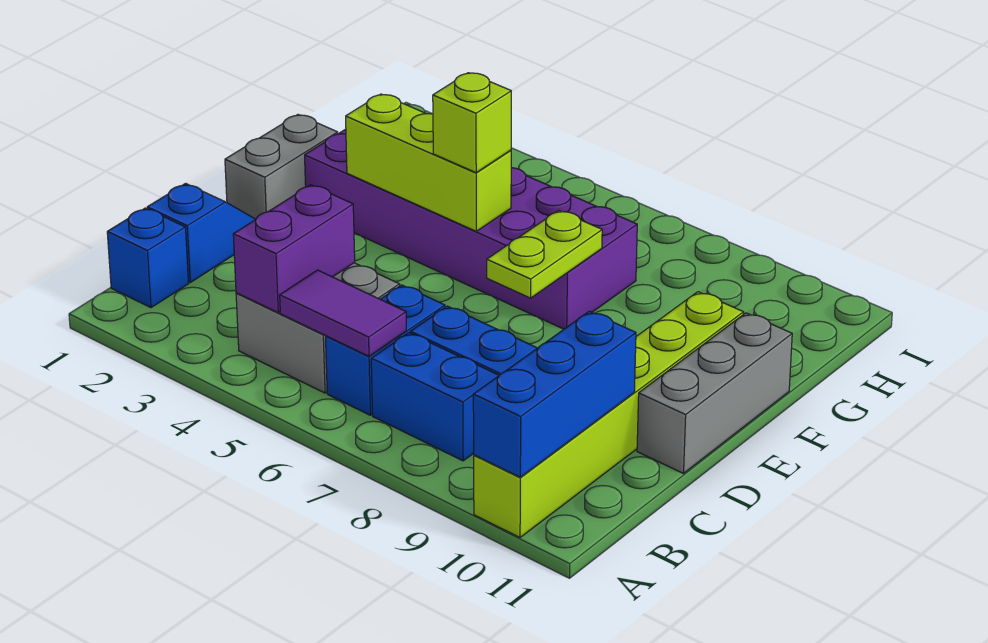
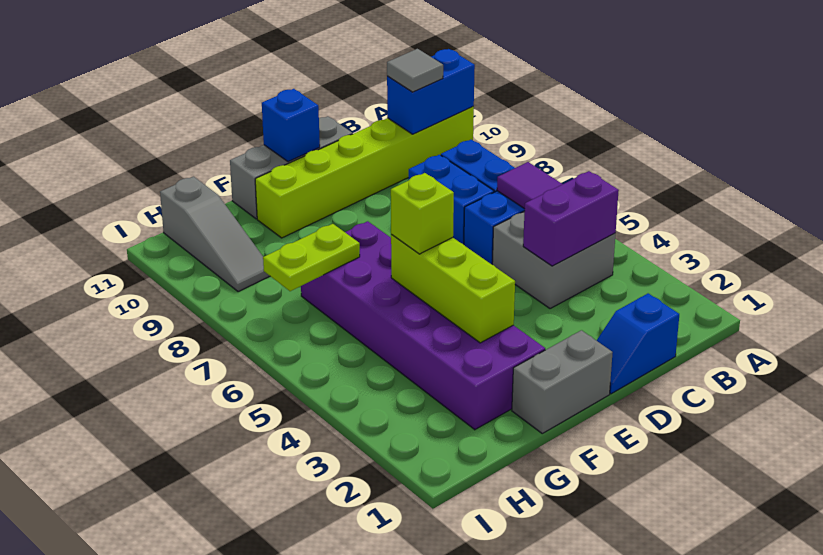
blue 1x3 brick [473,311,636,477] -> blue 1x2 brick [387,49,475,134]
blue 1x1 brick [107,208,189,308] -> blue 1x1 brick moved to [262,89,320,162]
none -> grey 1x1 tile [387,49,443,92]
lime 1x2 plate [487,210,602,298] -> lime 1x2 plate moved to [263,224,360,291]
none -> grey 1x3 slope [160,177,270,292]

